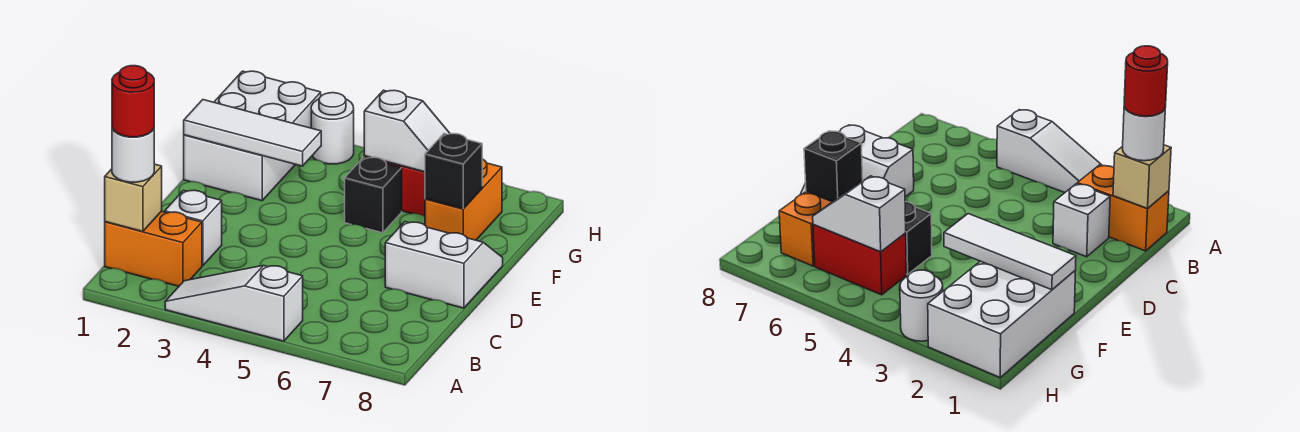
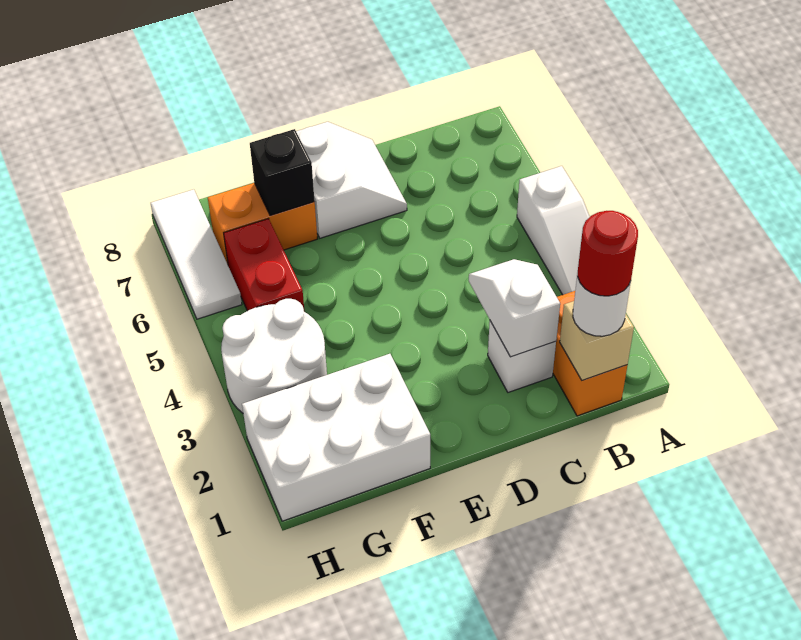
white 2x2 slope [385,222,503,308] -> white 2x2 slope turned to [296,122,407,238]
white 1x3 tile [184,100,321,166] -> white 1x3 tile moved to [151,189,242,319]
black 1x1 brick [345,157,402,233] -> none
white 1x2 slope [364,90,450,172] -> white 1x2 slope moved to [469,259,560,357]
white 1x1 round brick [311,93,354,164] -> white 2x2 round brick [221,299,327,413]

